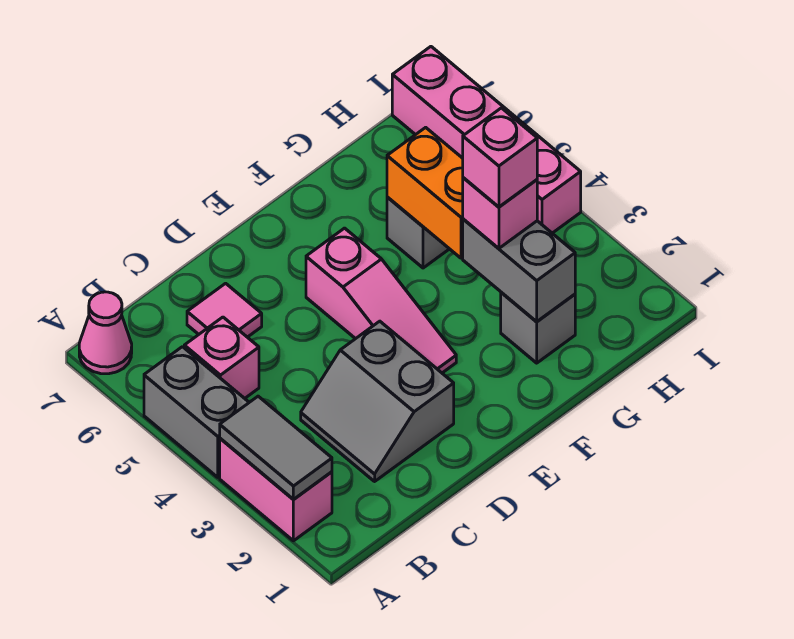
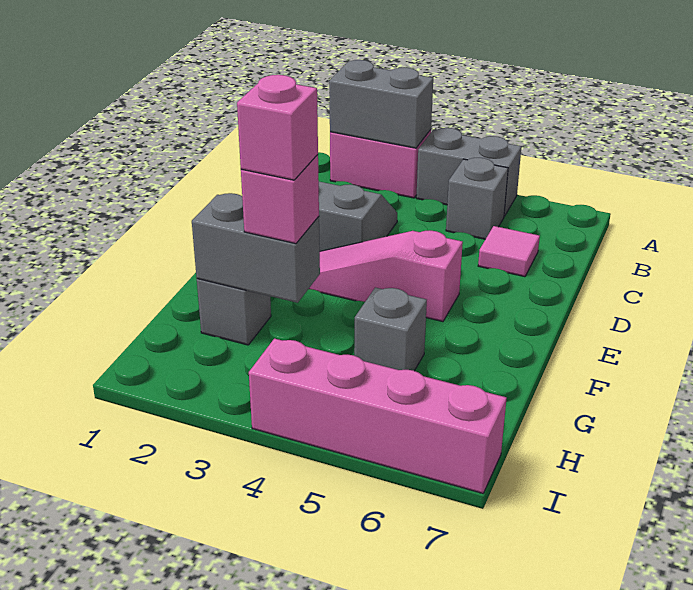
grey 1x2 tile [220,396,332,500] -> grey 1x2 brick [329,60,433,148]
pink 1x1 cone [79,292,132,374] -> none
pink 1x1 brick [184,317,259,398] -> grey 1x1 brick [446,158,508,239]
orange 1x2 brick [387,127,463,258] -> none

